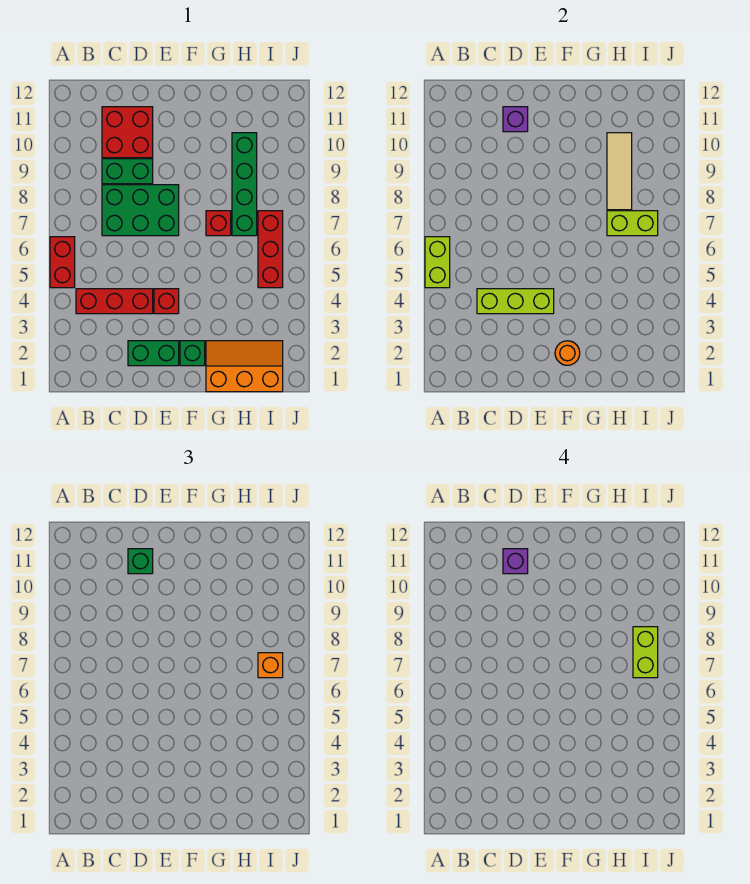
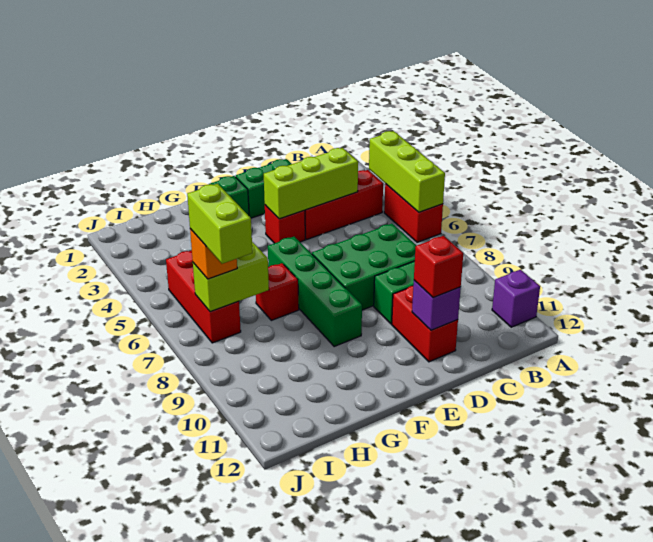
lime 1x2 brick [425,237,450,288] -> lime 1x3 brick [369,131,445,212]
red 2x2 brick [102,107,153,158] -> red 1x2 brick [392,286,458,362]
green 1x1 brick [128,549,153,574] -> red 1x1 brick [414,236,463,298]
purple 1x1 brick [503,549,528,574] -> purple 1x1 brick moved to [492,270,540,327]
orange 1x1 round brick [555,341,580,365] -> none
orange 2x3 slope [206,341,283,392] -> none
green 1x4 brick [232,133,257,236] -> green 1x4 brick moved to [268,237,362,347]
tan 1x3 tile [607,133,632,210] -> none

